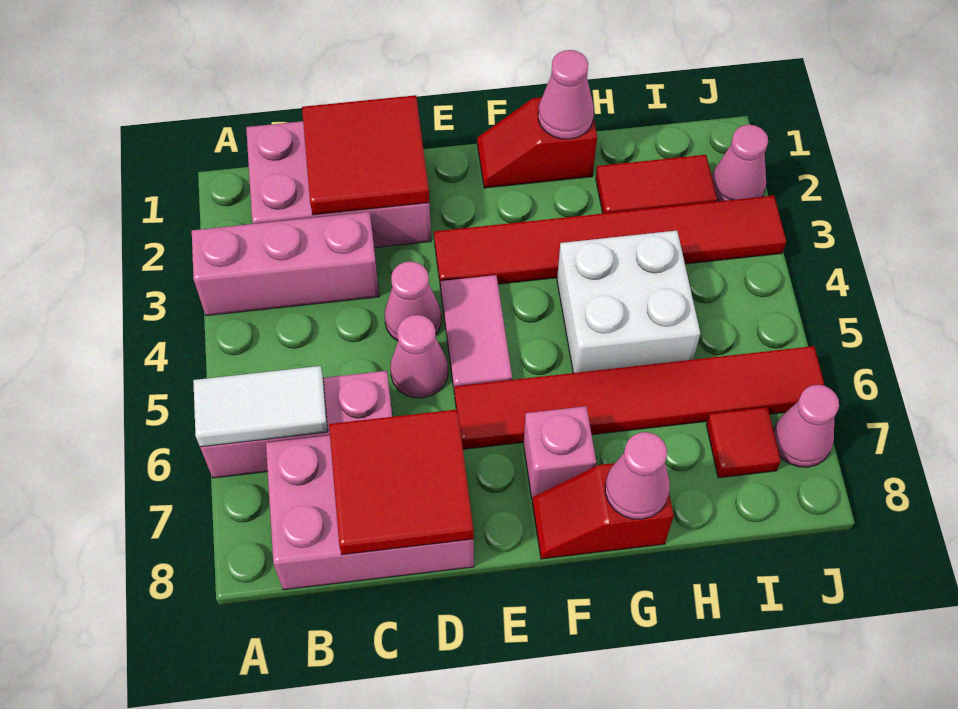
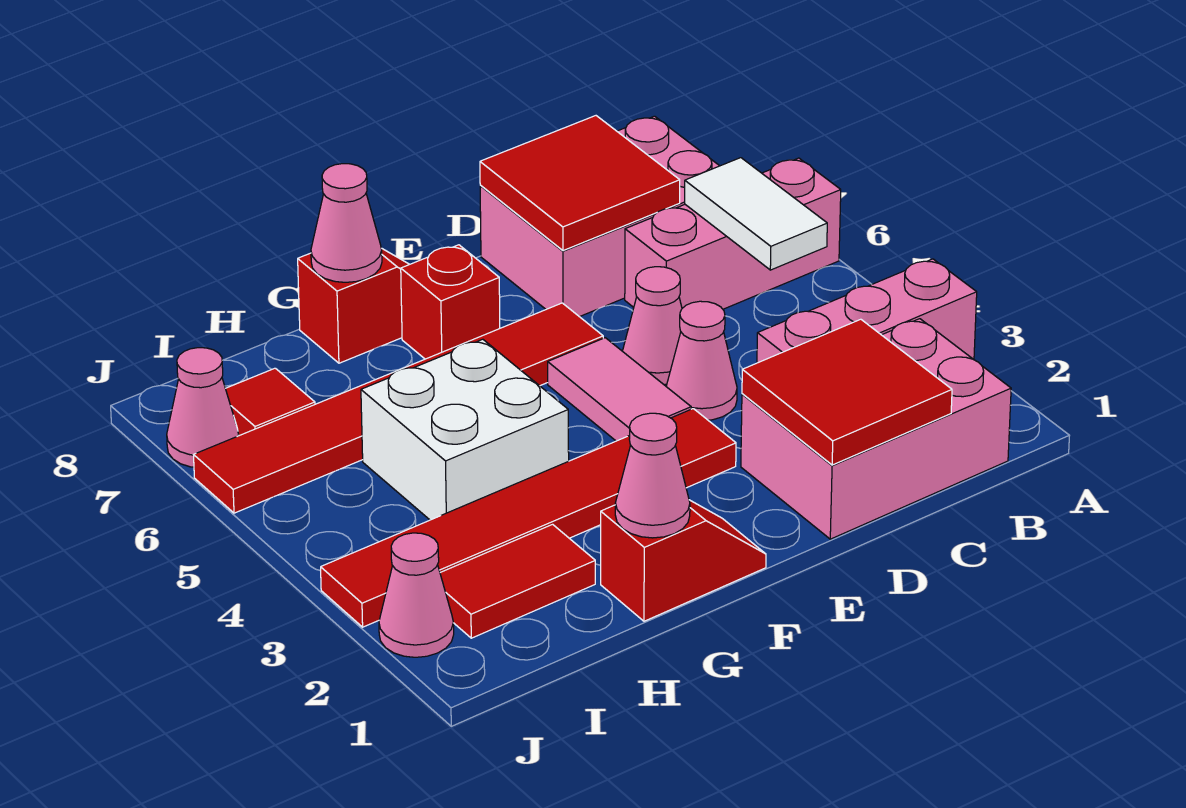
white 1x2 tile [193,366,328,447] -> white 1x2 tile turned to [685,158,827,270]
pink 1x1 brick [523,406,596,499] -> red 1x1 brick [401,245,500,359]

